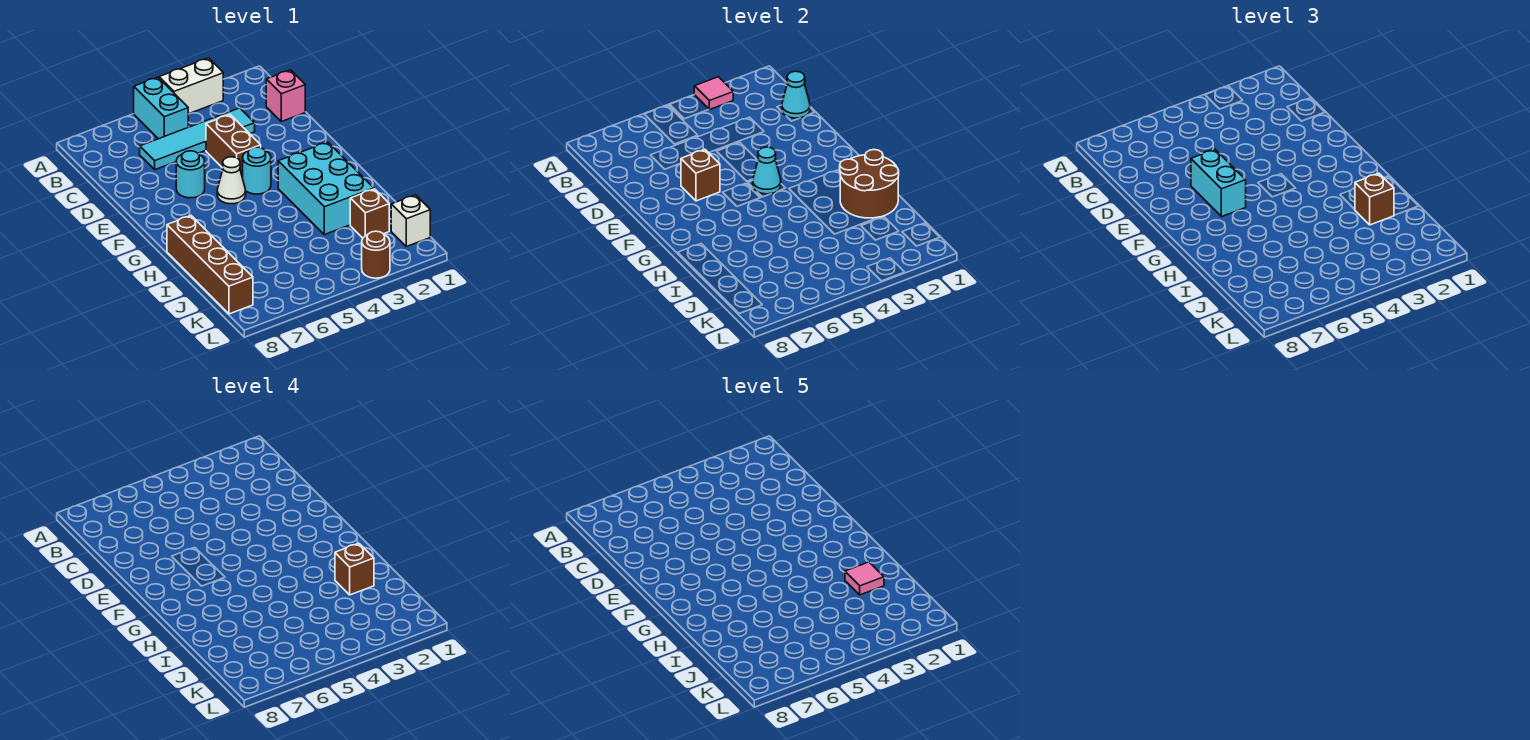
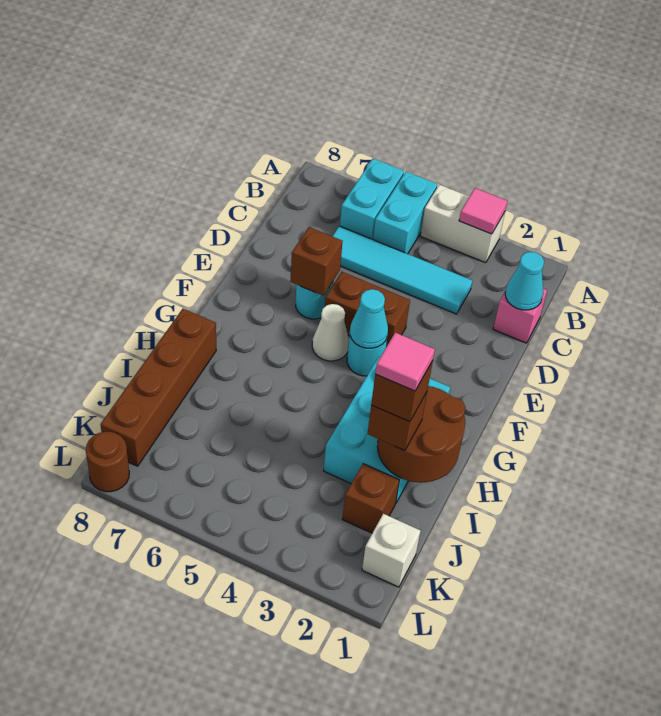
brown 1x2 brick [206,115,261,178] -> brown 1x2 brick turned to [325,272,410,347]
cyan 1x2 brick [1191,149,1246,217] -> cyan 1x2 brick moved to [340,159,404,240]
brown 1x1 round brick [362,231,390,278] -> brown 1x1 round brick moved to [86,432,129,492]

